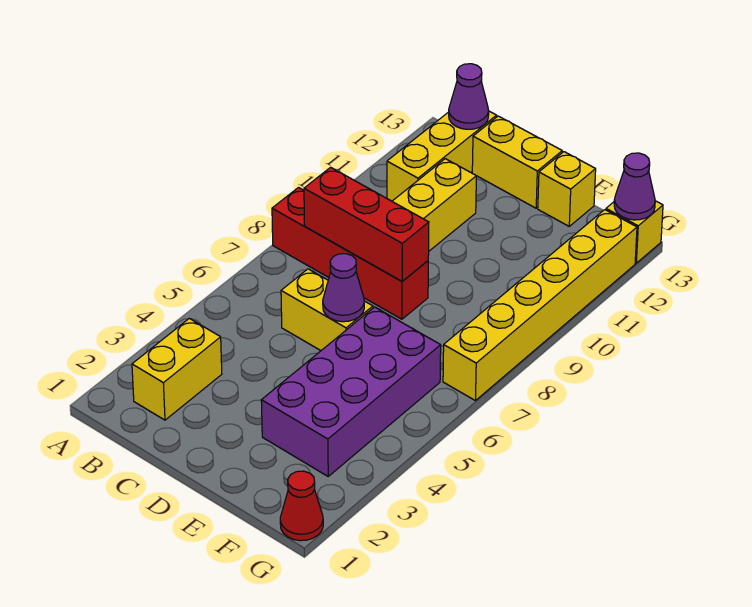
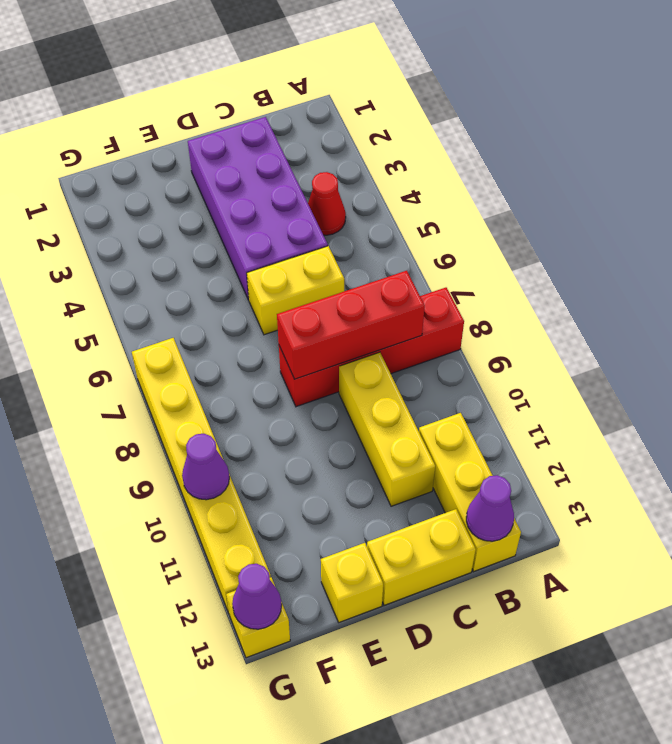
yellow 1x2 brick [132,318,222,420] -> none
purple 1x1 cone [323,254,364,322] -> purple 1x1 cone moved to [182,434,229,500]
purple 2x4 brick [261,307,441,476] -> purple 2x4 brick moved to [188,117,328,300]
red 1x1 cone [280,471,323,541] -> red 1x1 cone moved to [308,172,346,235]

